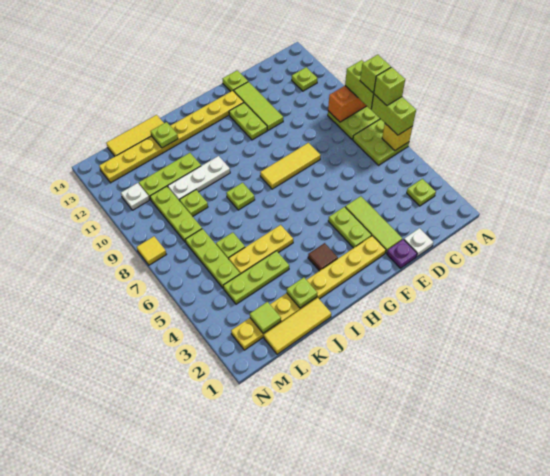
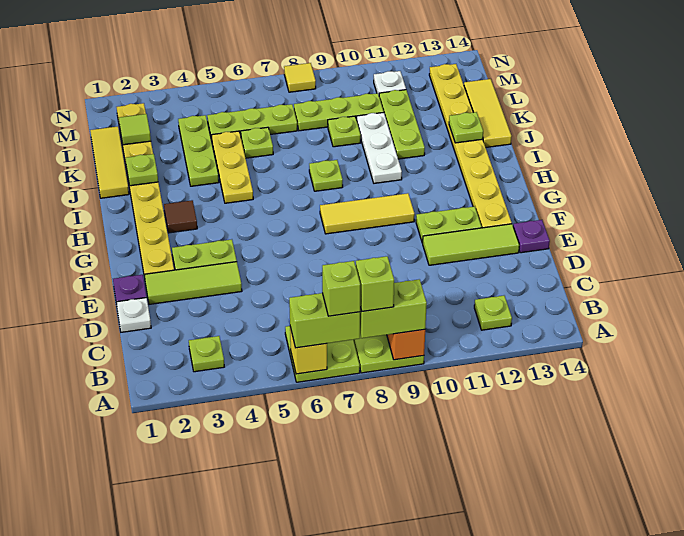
yellow 1x3 tile [260,143,321,189] -> yellow 1x3 tile turned to [320,193,415,234]
lime 1x1 plate [223,70,248,92] -> purple 1x1 plate [513,220,550,253]

